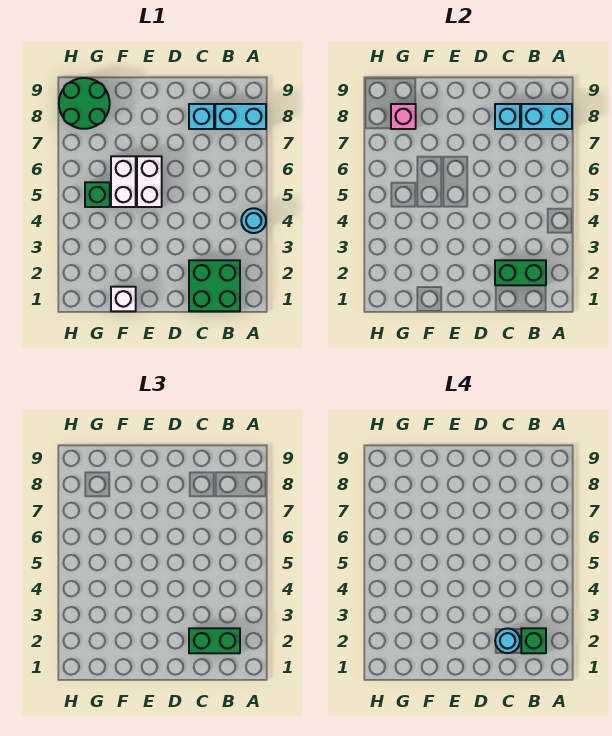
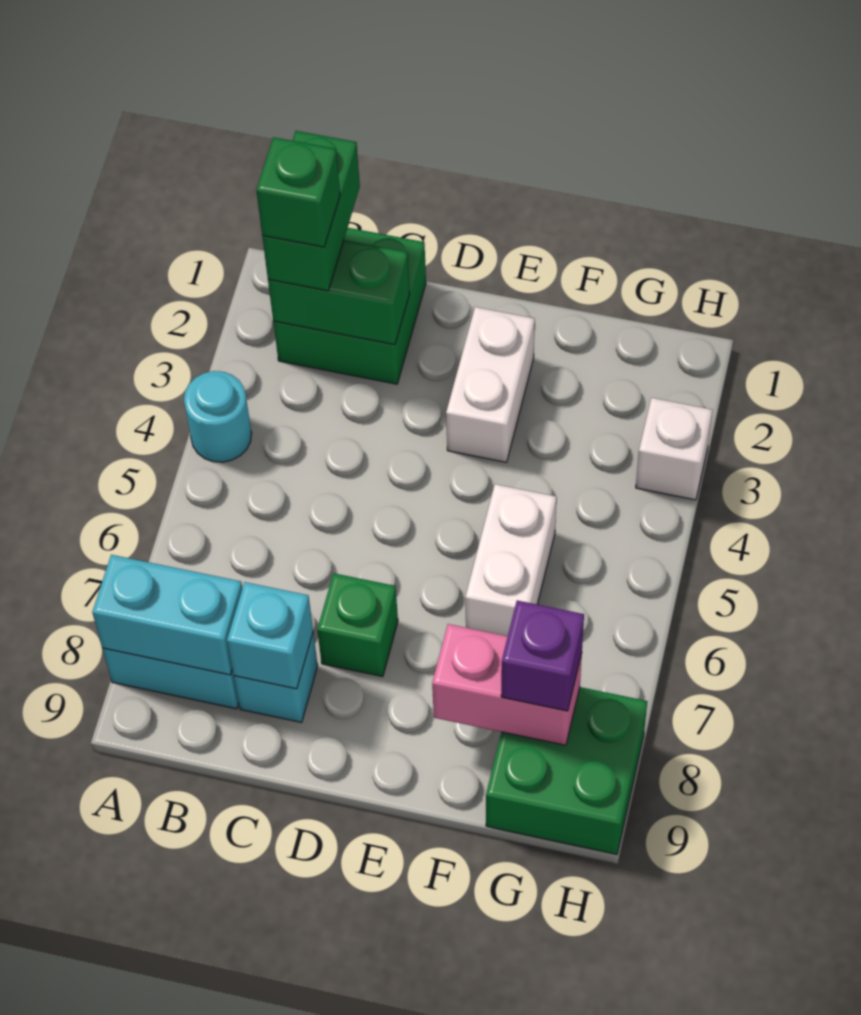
green 1x2 brick [189,628,240,653] -> green 1x2 brick turned to [262,131,360,291]
cyan 1x1 round brick [495,628,520,653] -> none
white 1x2 brick [137,156,162,207] -> white 1x2 brick moved to [446,307,535,462]
white 1x1 brick [111,287,136,311] -> white 1x1 brick moved to [636,398,712,500]
green 1x1 brick [85,182,110,207] -> green 1x1 brick moved to [317,573,398,677]
green 2x2 round brick [59,78,110,129] -> green 2x2 brick [486,687,647,854]
pink 1x1 brick [391,104,416,129] -> pink 1x2 brick [432,624,582,745]
none -> purple 1x1 brick [501,601,584,711]

